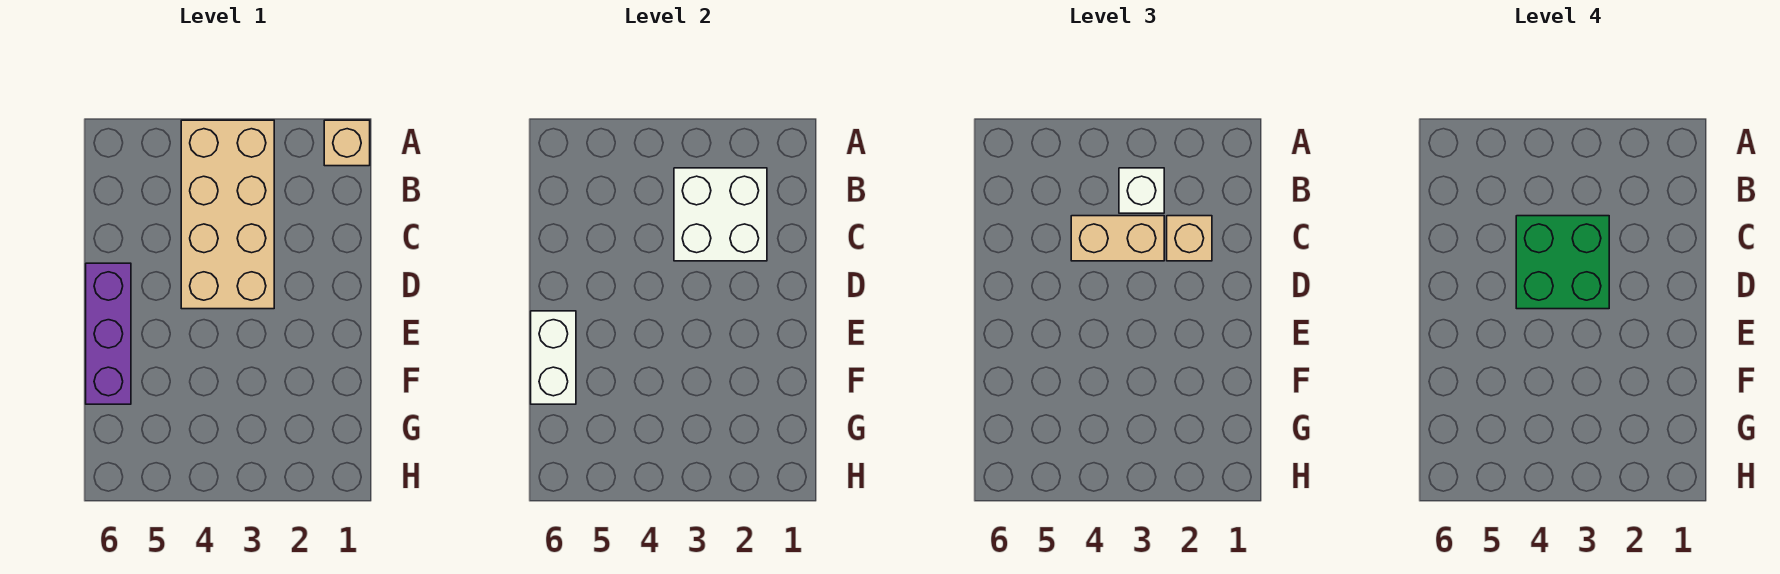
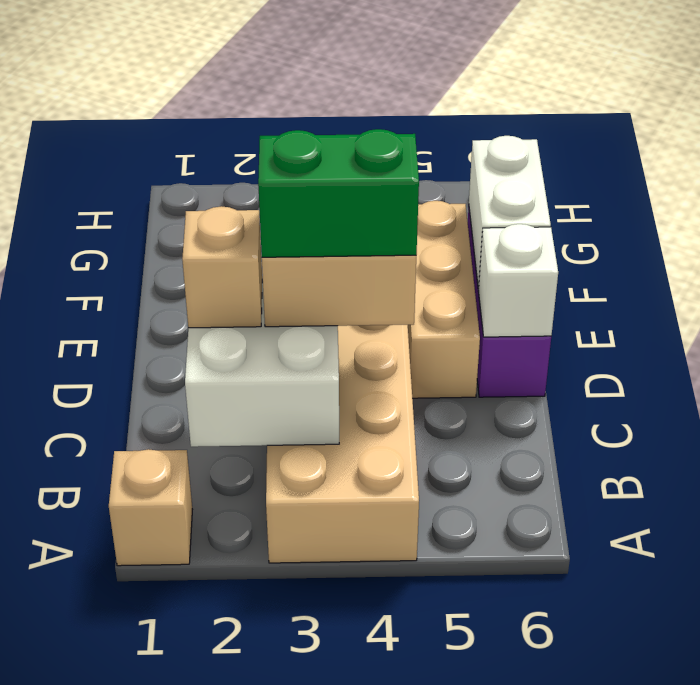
white 1x1 brick [1119,168,1164,213] -> white 1x1 brick moved to [478,224,558,337]
green 2x2 brick [1516,216,1609,309] -> green 1x2 brick [258,129,419,257]
none -> tan 1x3 brick [408,201,480,398]

